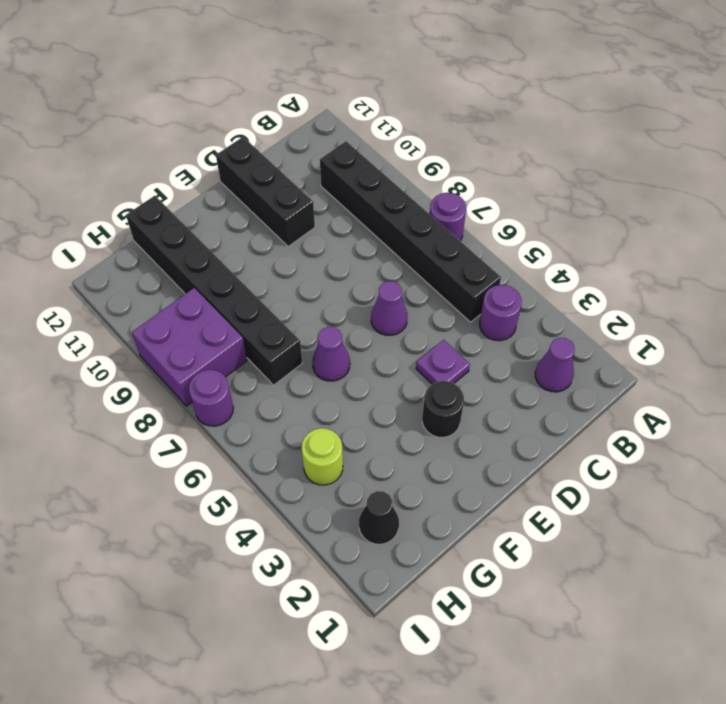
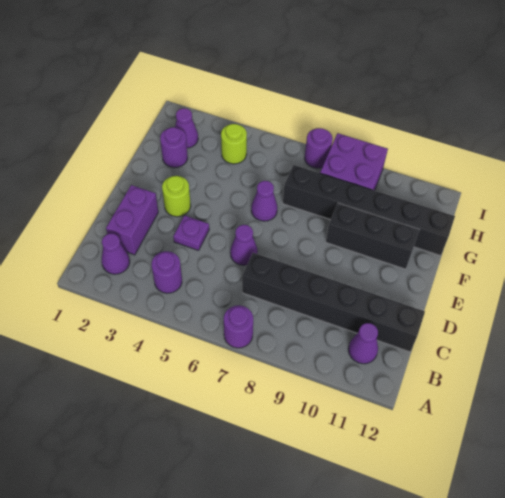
black 1x6 brick [320,141,501,322] -> black 1x6 brick moved to [242,253,425,352]
none -> purple 1x1 cone [348,323,378,364]
none -> purple 1x2 brick [106,185,158,255]
black 1x3 brick [216,137,315,246] -> black 1x3 brick moved to [326,203,419,269]
black 1x1 round brick [422,381,464,438] -> lime 1x1 round brick [162,176,191,217]
none -> purple 1x1 round brick [160,127,188,168]
black 1x1 cone [359,491,399,544] -> purple 1x1 cone [175,108,198,148]

